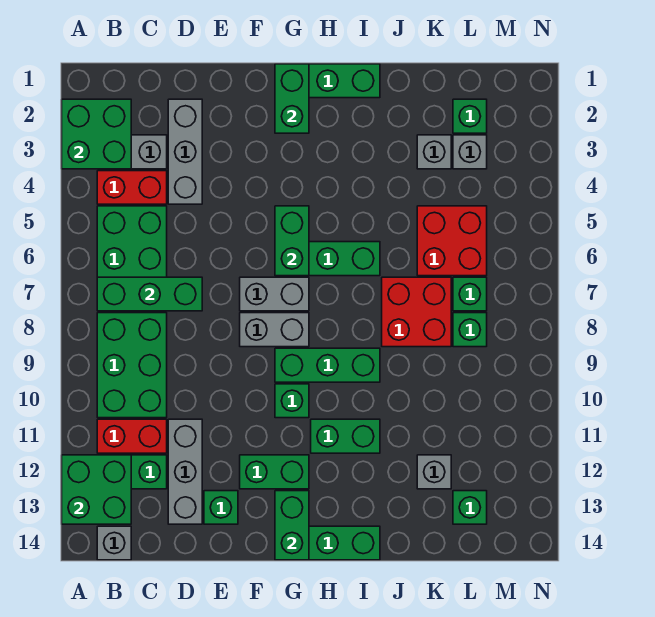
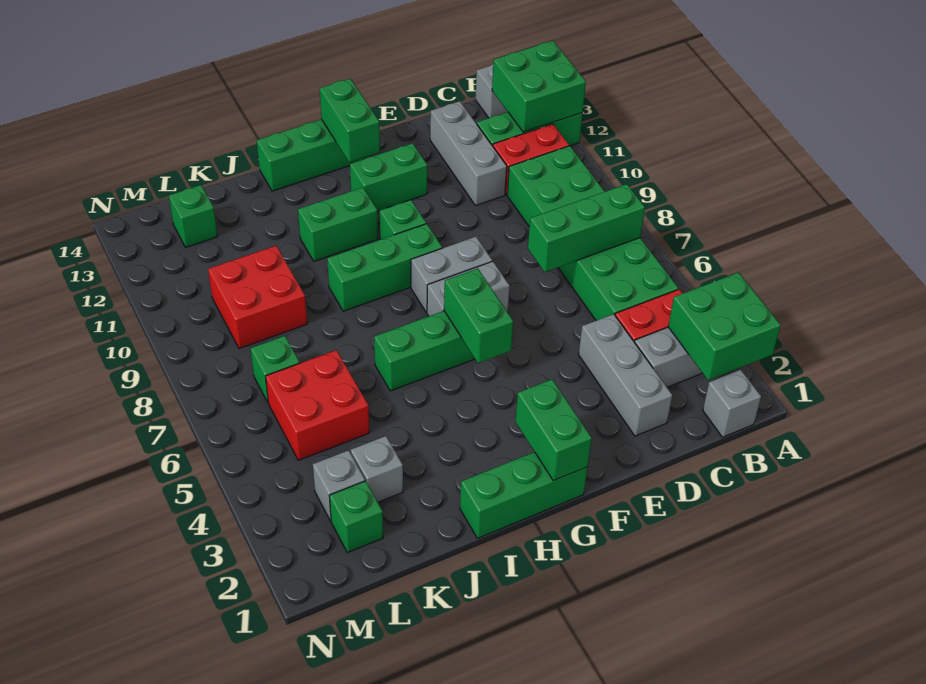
green 1x1 brick [204,491,238,524] -> none
red 2x2 brick [382,277,451,347] -> red 2x2 brick moved to [208,246,307,349]
grey 1x1 brick [417,455,451,489] -> grey 1x1 brick moved to [703,370,761,437]
green 1x1 brick [453,313,487,347] -> none

